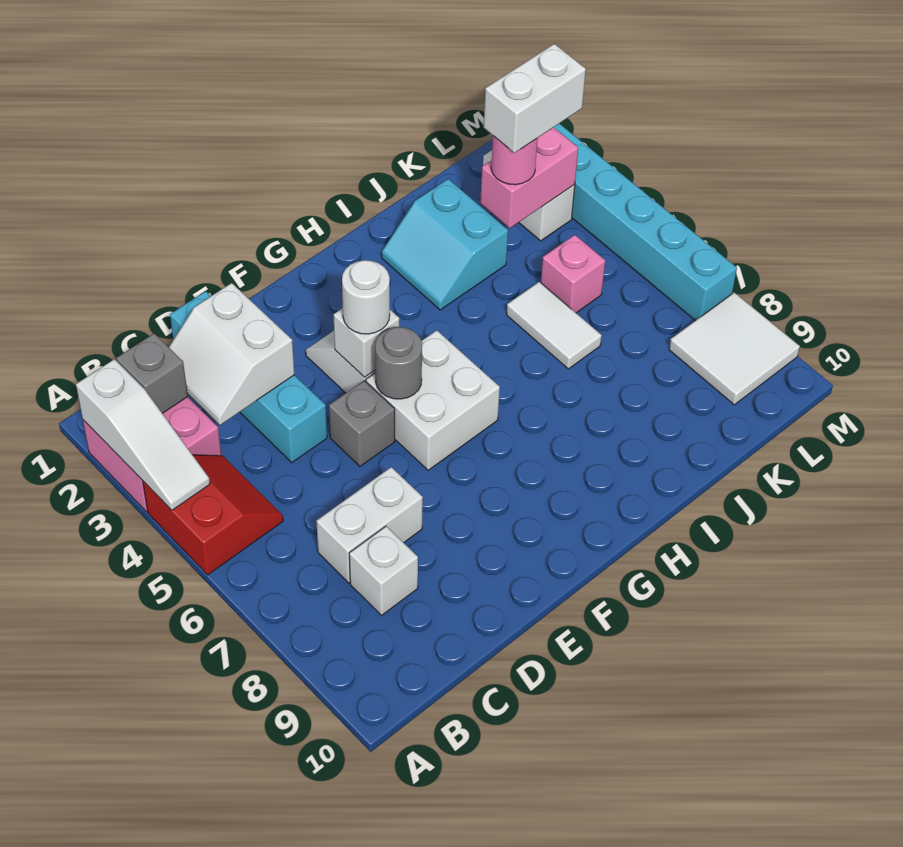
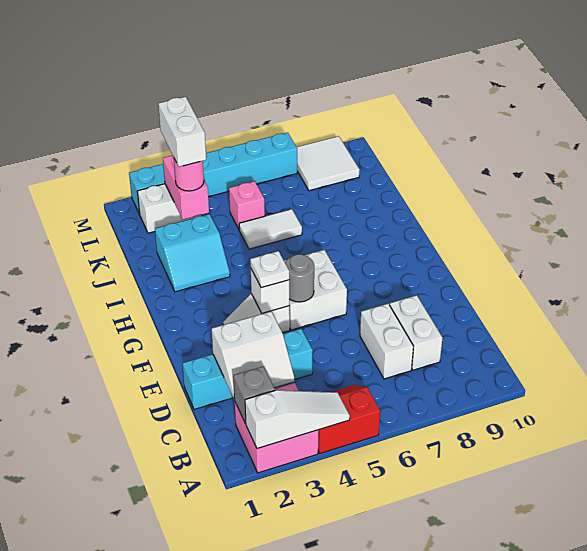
white 1x1 brick [349,526,418,615] -> white 1x2 brick [390,295,442,370]
grey 1x1 brick [329,381,395,466] -> none
white 1x1 round brick [342,260,390,334] -> white 1x1 plate [250,251,289,288]

